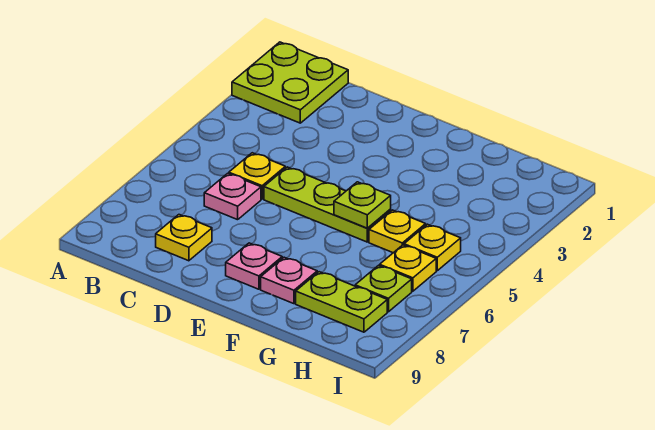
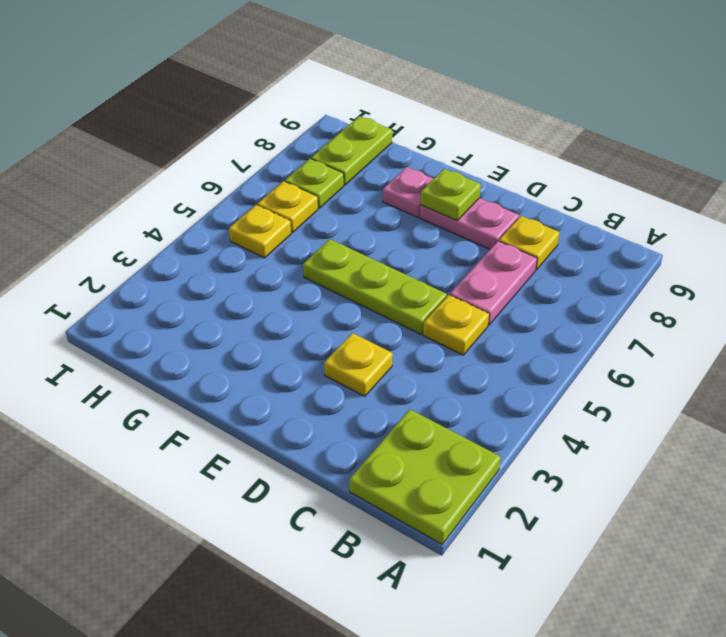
pink 1x1 plate [204,173,261,220] -> pink 1x2 plate [450,241,537,325]
pink 1x1 plate [226,243,282,289] -> pink 1x2 plate [420,198,519,249]
lime 1x1 plate [334,182,391,228] -> lime 1x1 plate moved to [421,169,481,220]
yellow 1x1 plate [369,210,426,253] -> yellow 1x1 plate moved to [324,333,393,396]
lime 1x2 plate [296,272,387,332] -> lime 1x2 plate turned to [311,116,392,185]

